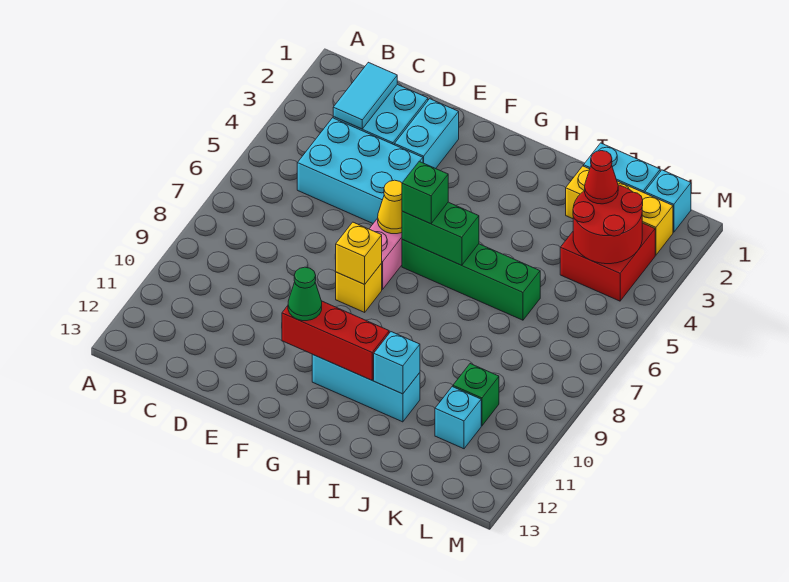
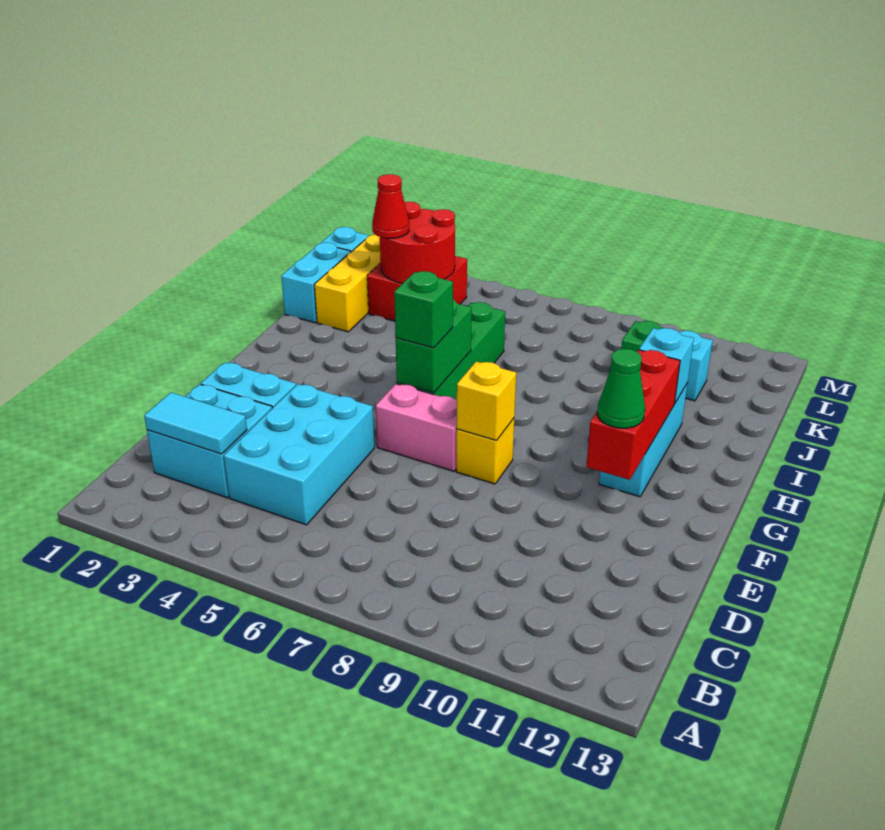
yellow 1x1 cone [378,180,402,234] -> none

